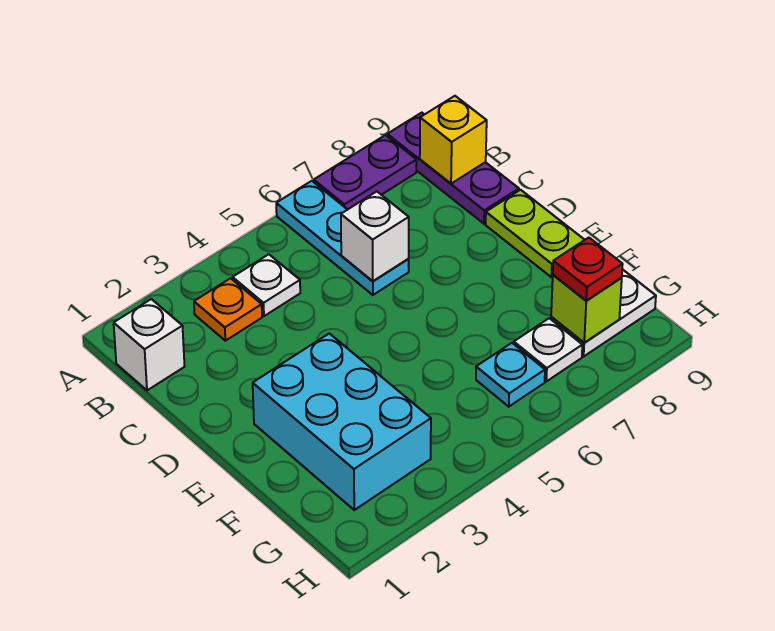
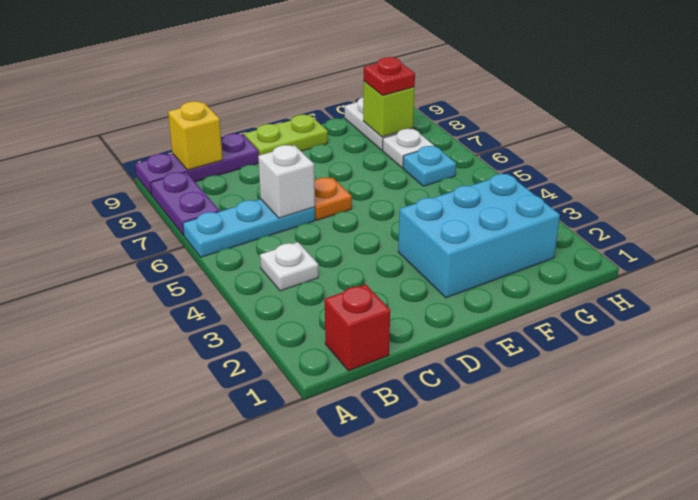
white 1x1 brick [114,299,185,390] -> red 1x1 brick [325,284,390,371]
orange 1x1 plate [194,278,262,341] -> orange 1x1 plate moved to [314,177,352,220]

